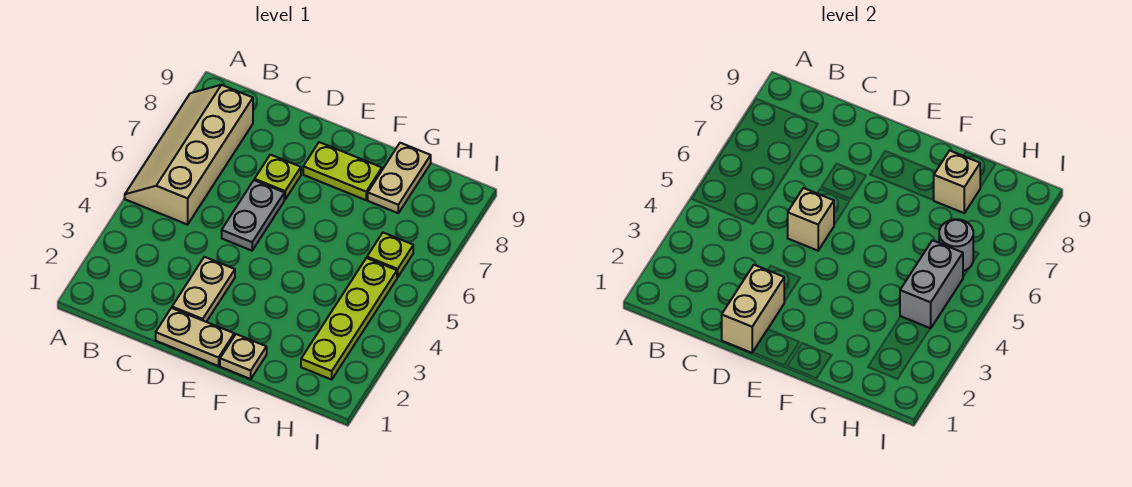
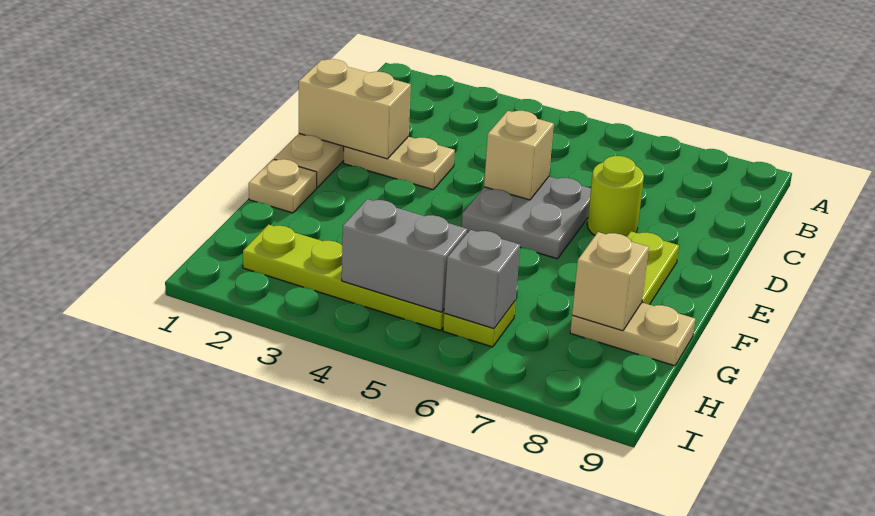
tan 2x4 slope [125,85,253,225] -> none
grey 1x2 plate [222,180,284,251] -> grey 2x2 plate [462,177,591,259]
lime 1x1 plate [255,155,301,199] -> lime 1x1 round brick [587,156,644,237]
grey 1x1 round brick [939,219,973,271] -> grey 1x1 brick [444,230,520,329]

